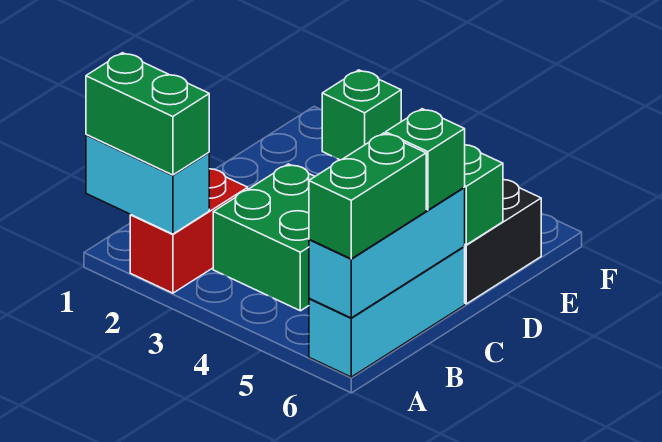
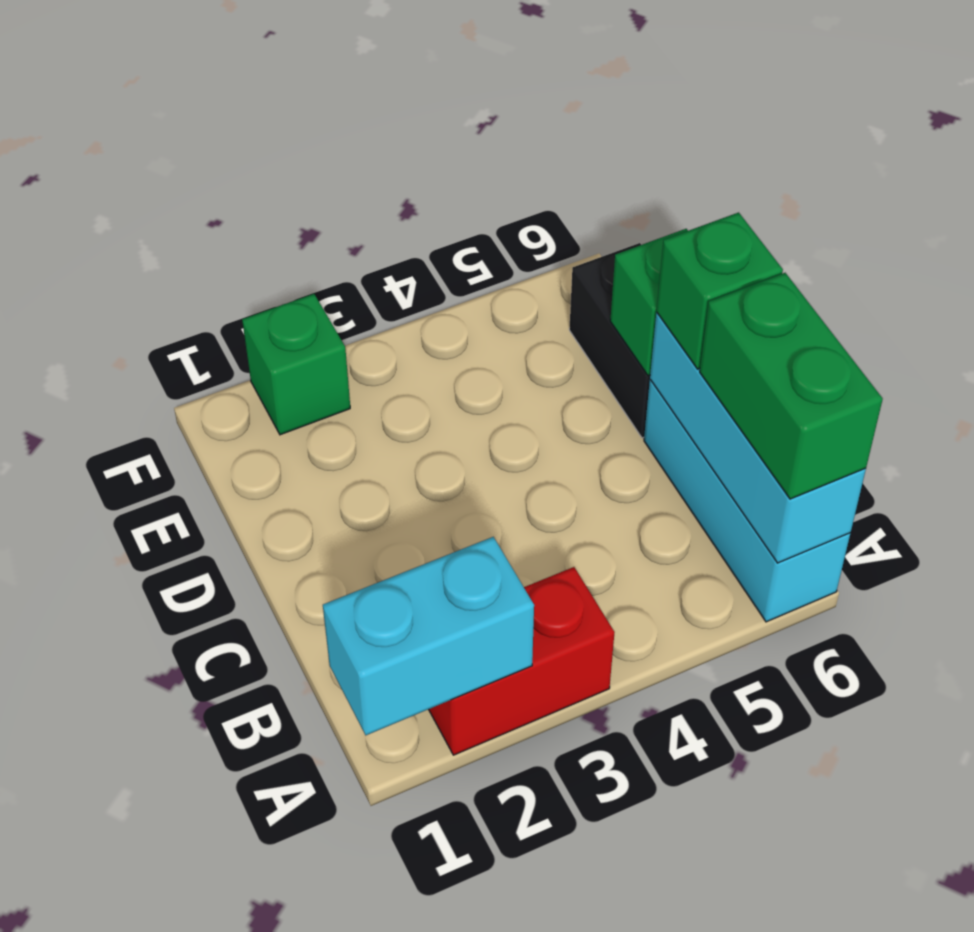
green 1x2 brick [86,53,209,175] -> none
red 1x2 brick [130,169,248,293] -> red 1x2 brick turned to [429,567,615,755]
green 2x2 brick [213,164,315,311] -> none

